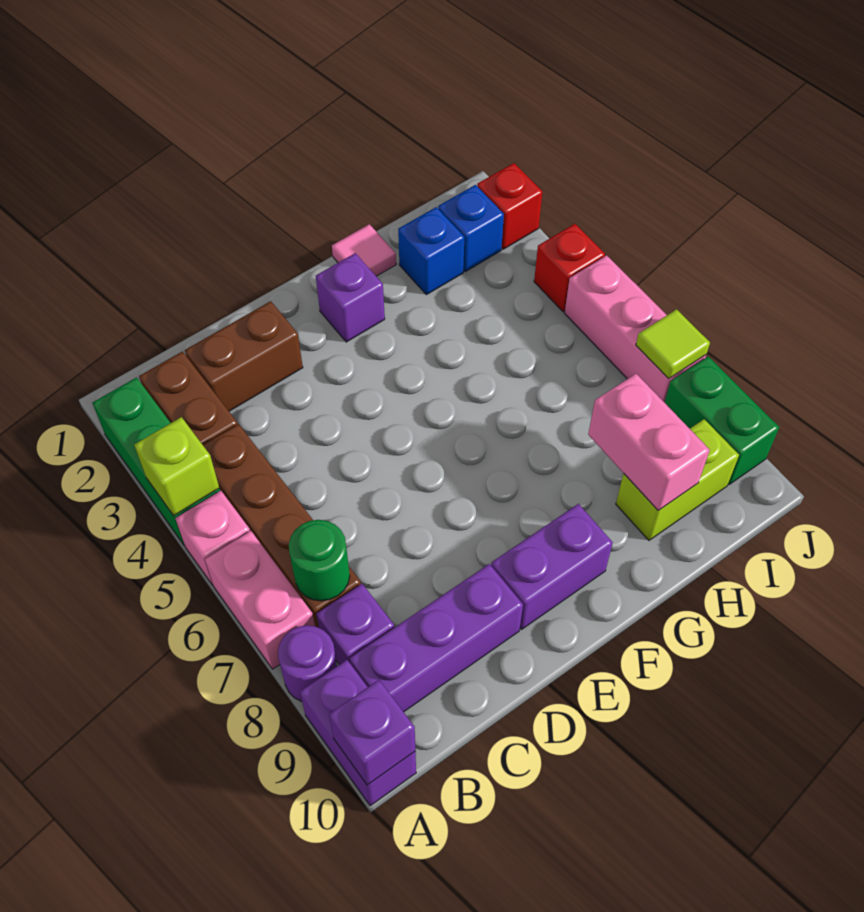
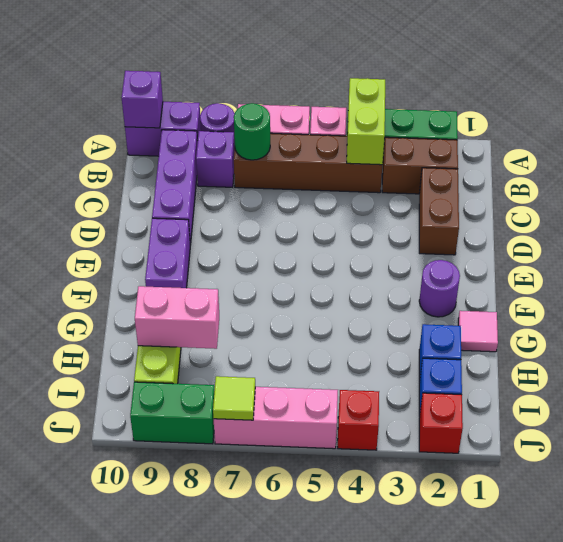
lime 1x1 brick [134,417,219,516] -> lime 1x2 brick [347,78,385,165]
purple 1x1 brick [316,253,385,342] -> purple 1x1 round brick [419,260,460,317]

